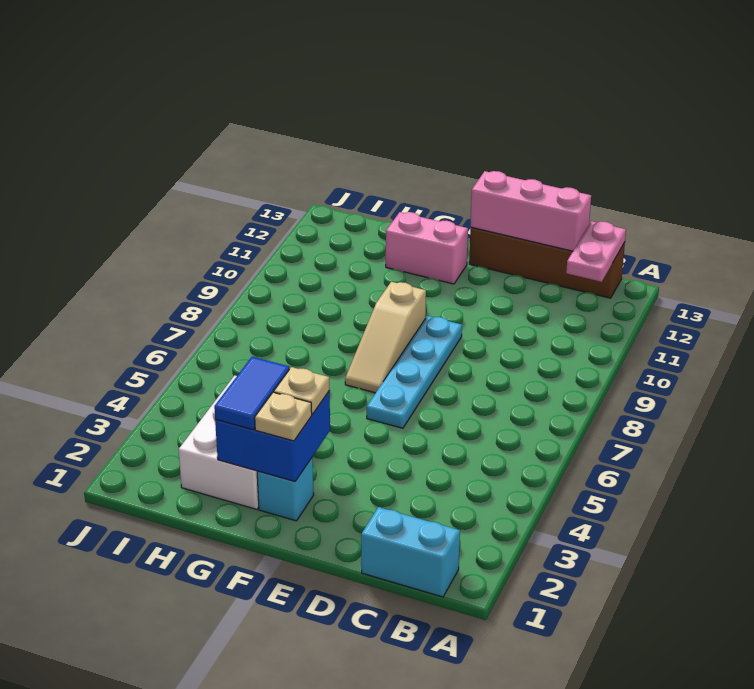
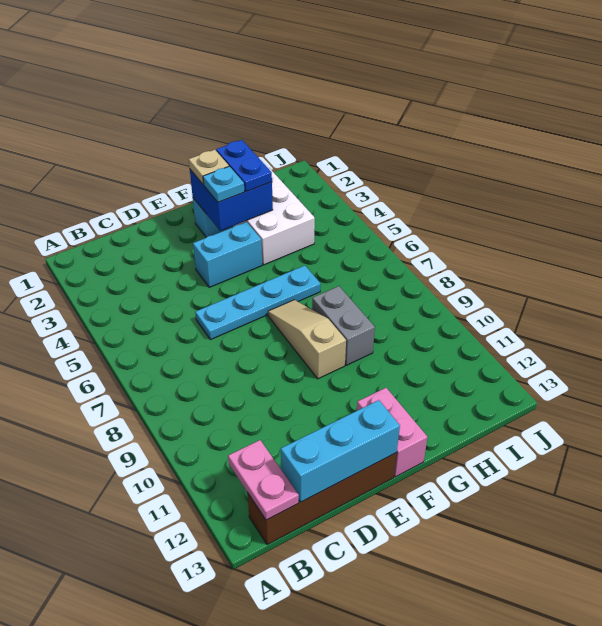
cyan 1x2 brick [361,507,460,597] -> cyan 1x2 brick moved to [193,222,262,287]
pink 1x3 brick [471,171,591,251] -> cyan 1x3 brick [281,400,400,502]
cyan 1x4 plate [367,316,462,428] -> cyan 1x4 plate turned to [195,266,321,340]
tan 1x1 plate [274,367,330,414] -> cyan 1x1 plate [203,166,244,202]
pink 1x2 brick [386,212,468,284] -> pink 1x2 brick turned to [357,388,427,477]
blue 1x2 tile [214,357,289,430] -> blue 1x2 plate [216,140,272,192]
none -> grey 1x2 brick [312,286,375,365]

